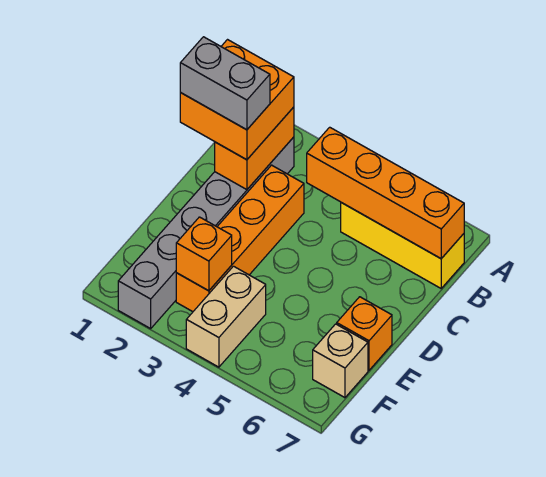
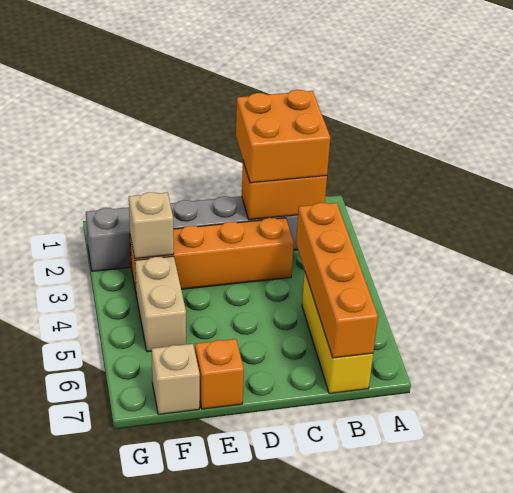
grey 1x2 brick [180,37,270,130] -> none
orange 1x1 brick [176,217,232,291] -> tan 1x1 brick [129,192,174,259]
tan 1x2 brick [186,266,266,367] -> tan 1x2 brick turned to [135,256,186,352]

